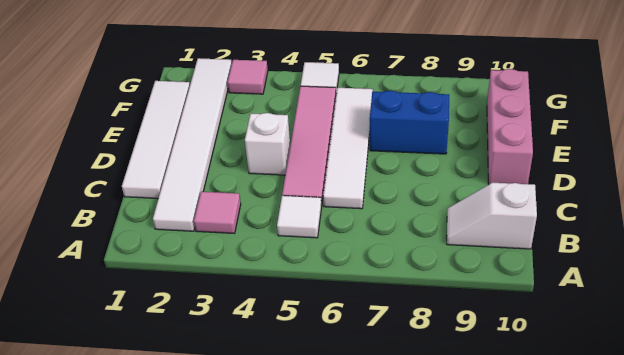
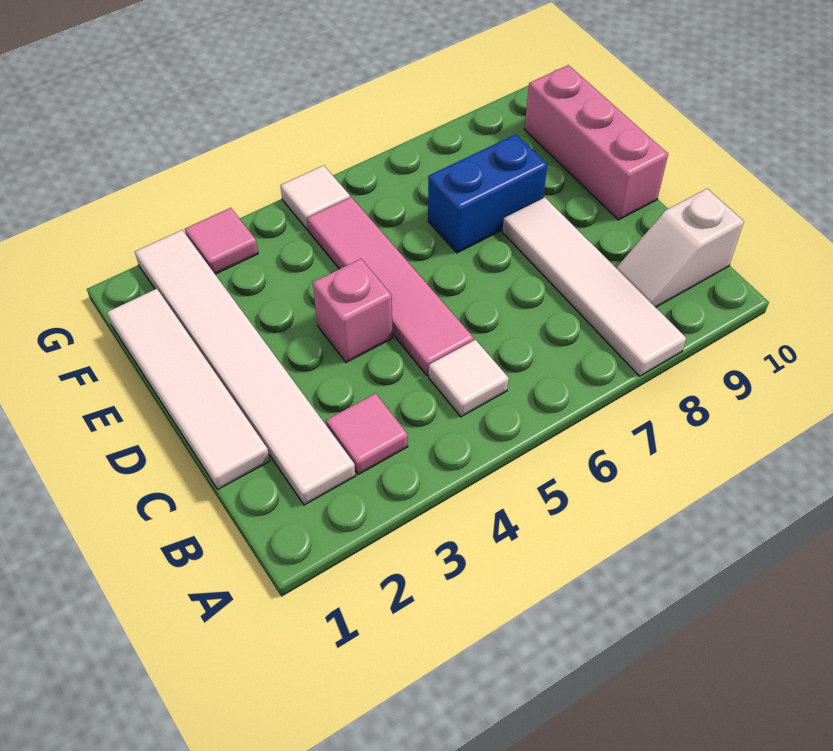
white 1x4 tile [323,88,373,209] -> white 1x4 tile moved to [502,198,686,376]
white 1x1 brick [245,113,290,175] -> pink 1x1 brick [313,259,393,363]

